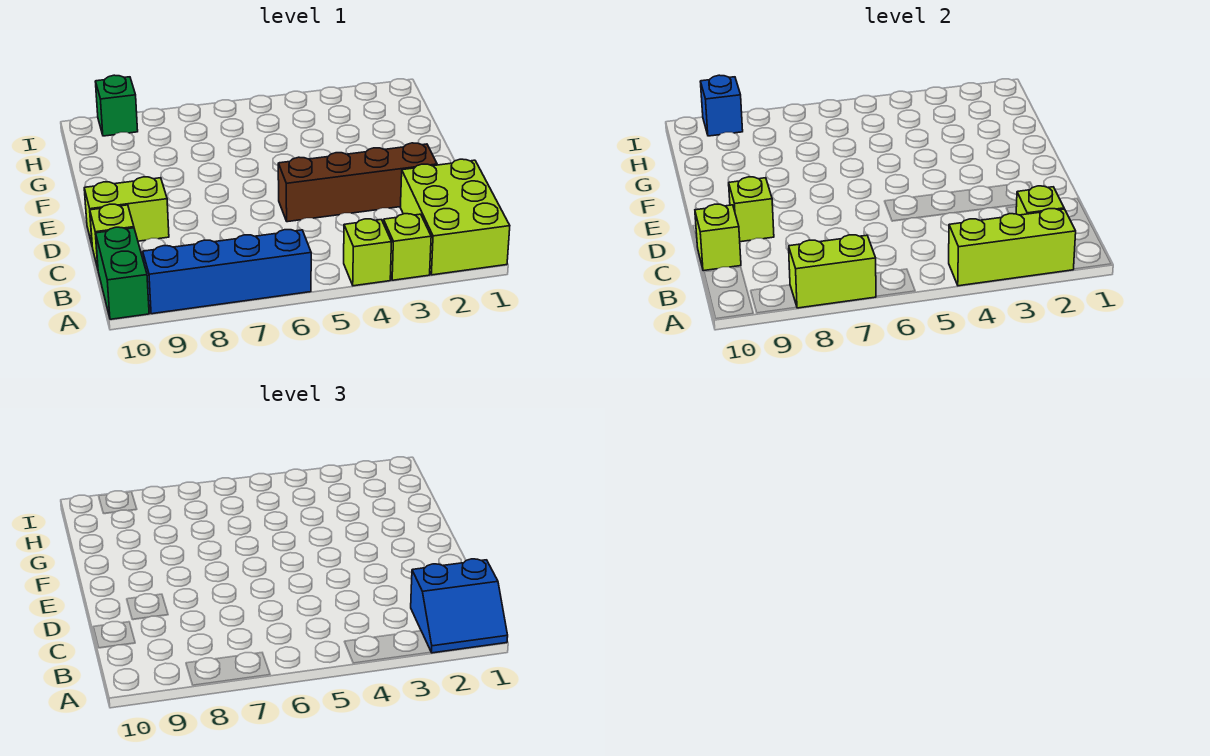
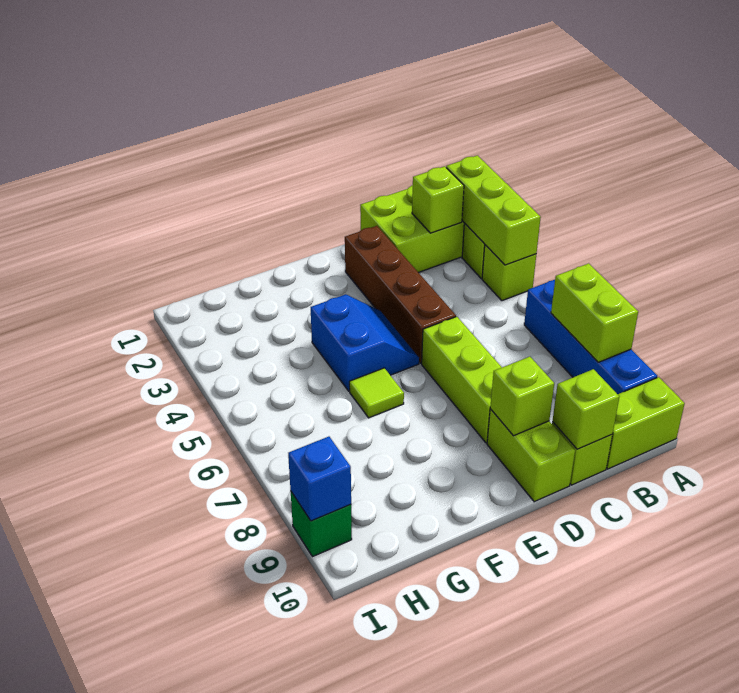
blue 2x2 slope [411,559,508,653] -> blue 2x2 slope moved to [311,294,419,391]
green 1x2 brick [96,227,149,319] -> lime 1x2 brick [607,377,685,469]
none -> lime 1x3 brick [422,317,502,443]
none -> lime 1x1 tile [349,368,404,418]

